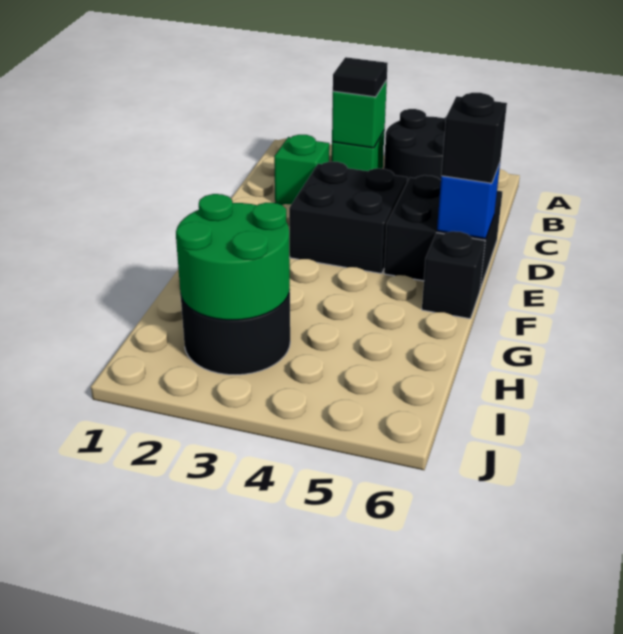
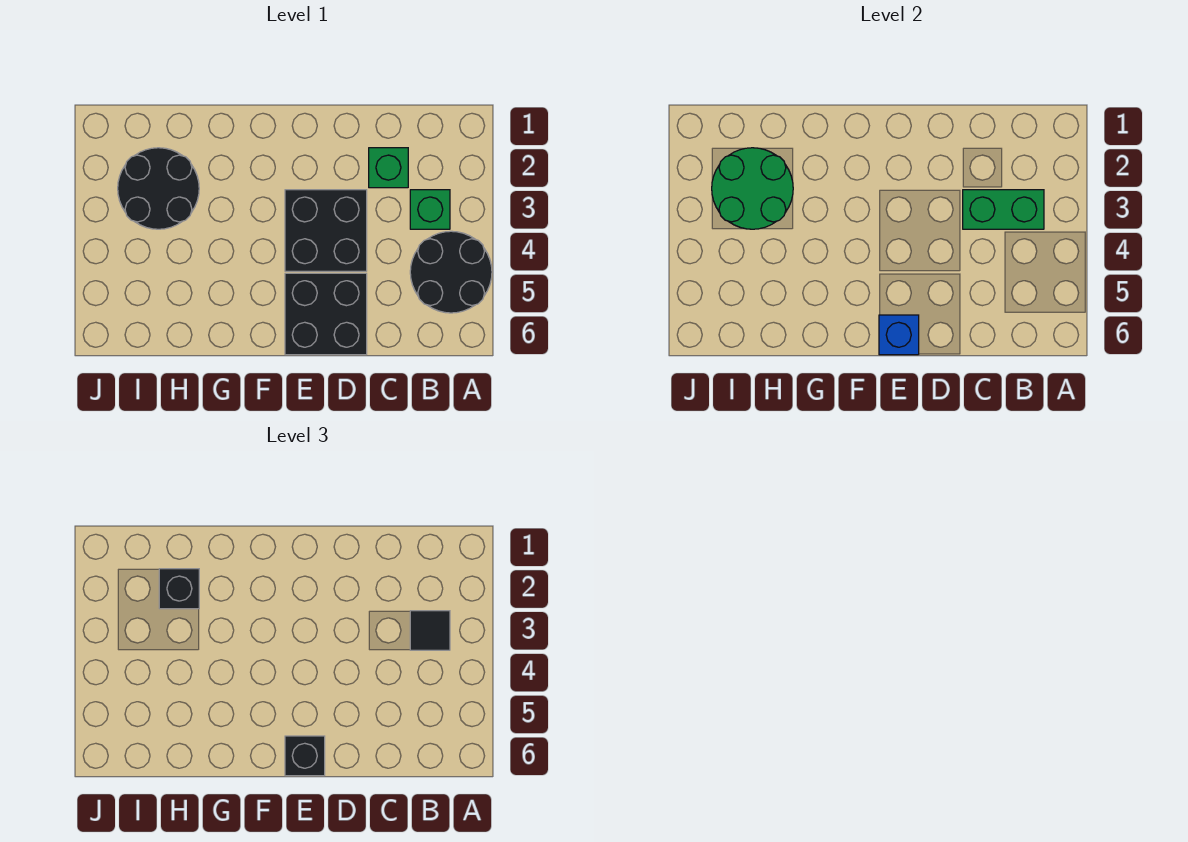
green 1x1 brick [332,81,387,148] -> green 1x2 brick [963,190,1044,229]
black 1x1 brick [422,231,485,319] -> black 1x1 brick moved to [159,569,199,609]

